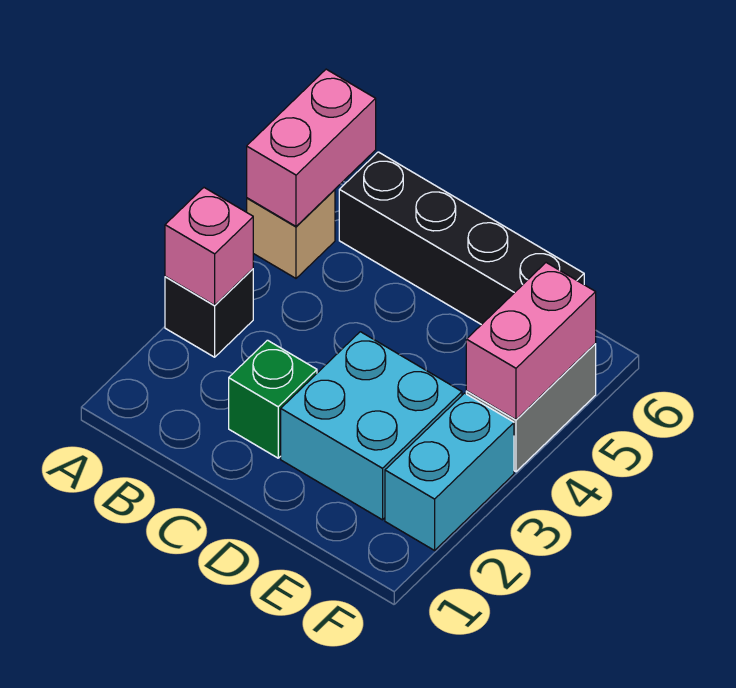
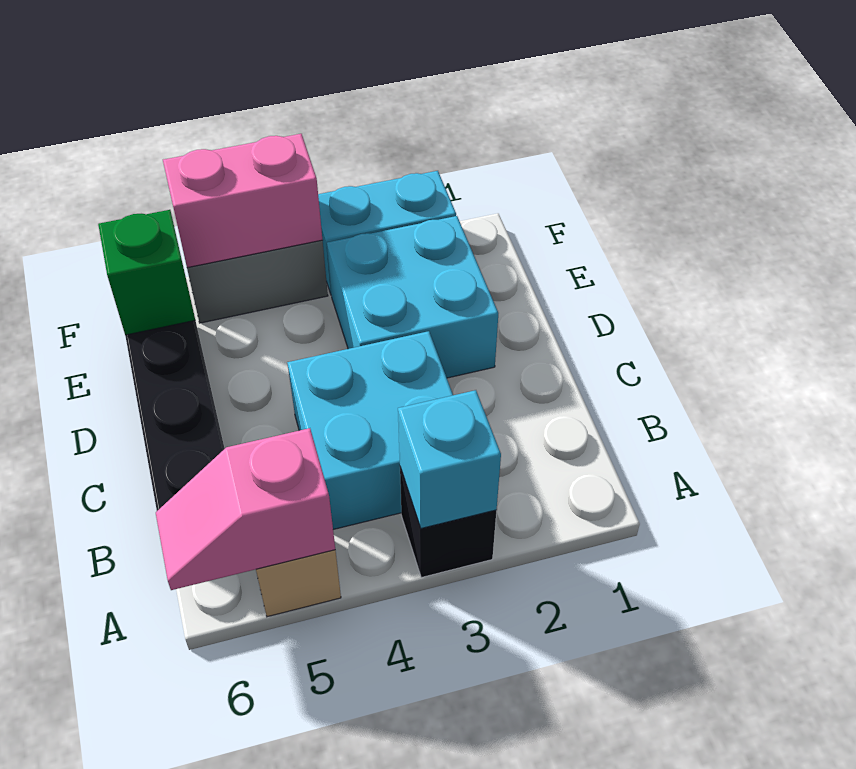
pink 1x1 brick [165,188,253,305] -> cyan 1x1 brick [398,390,501,528]
pink 1x2 brick [247,69,376,226] -> pink 1x2 slope [156,428,335,590]
none -> cyan 2x2 brick [287,331,453,529]
green 1x1 brick [229,340,317,458] -> green 1x1 brick moved to [98,210,195,335]

